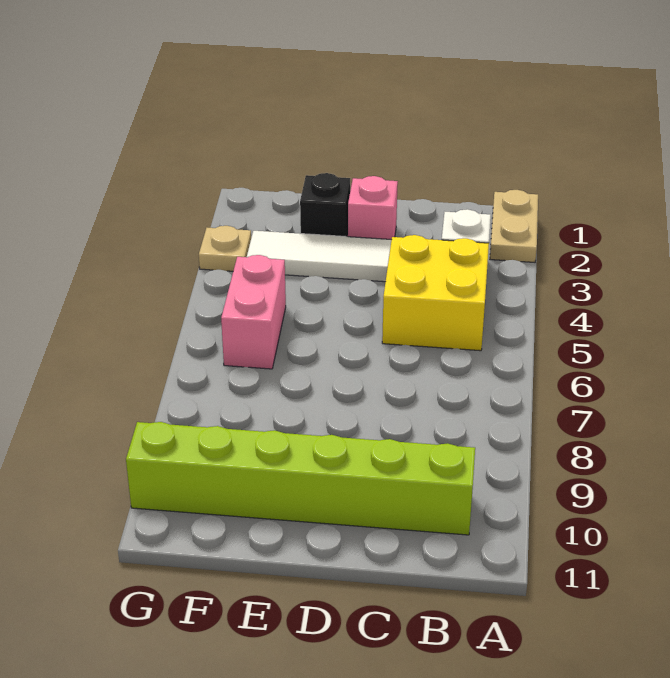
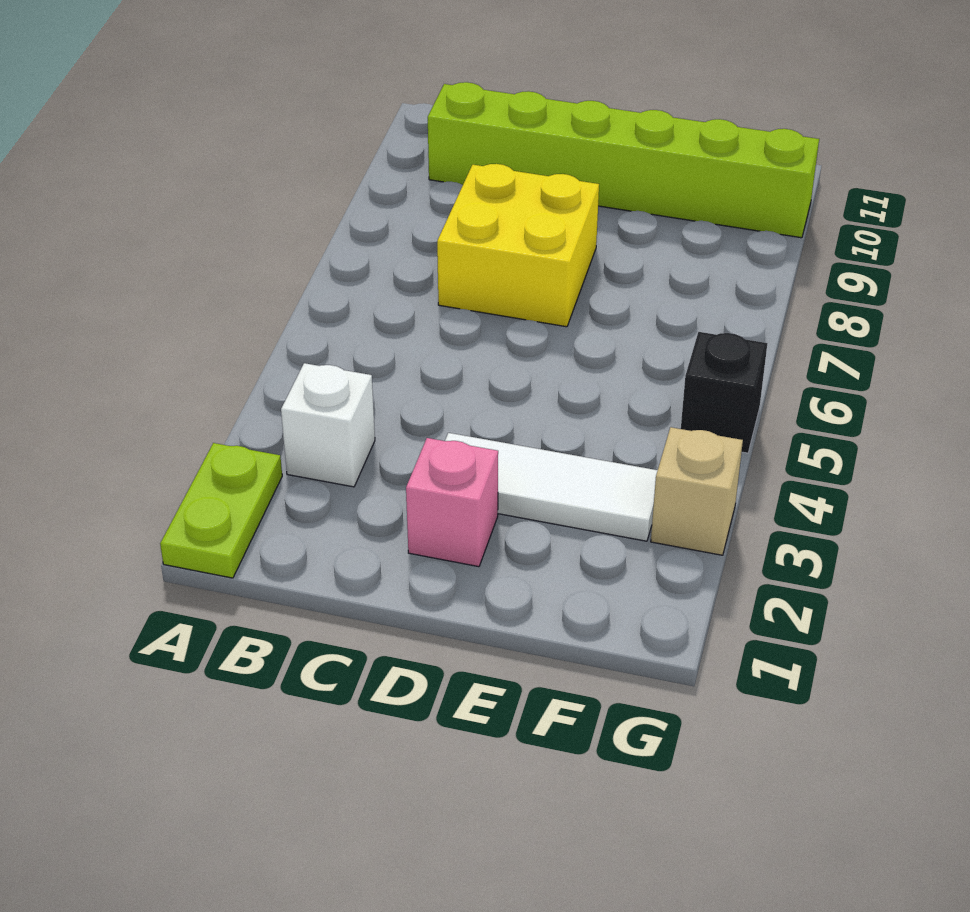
tan 1x2 plate [490,190,538,262] -> lime 1x2 plate [160,443,282,578]
yellow 2x2 brick [382,235,489,351] -> yellow 2x2 brick moved to [437,164,599,327]
black 1x1 brick [300,173,350,237] -> black 1x1 brick moved to [681,332,767,453]
pink 1x2 brick [221,255,286,369] -> none
tan 1x1 plate [199,226,251,271] -> tan 1x1 brick [651,427,743,555]

